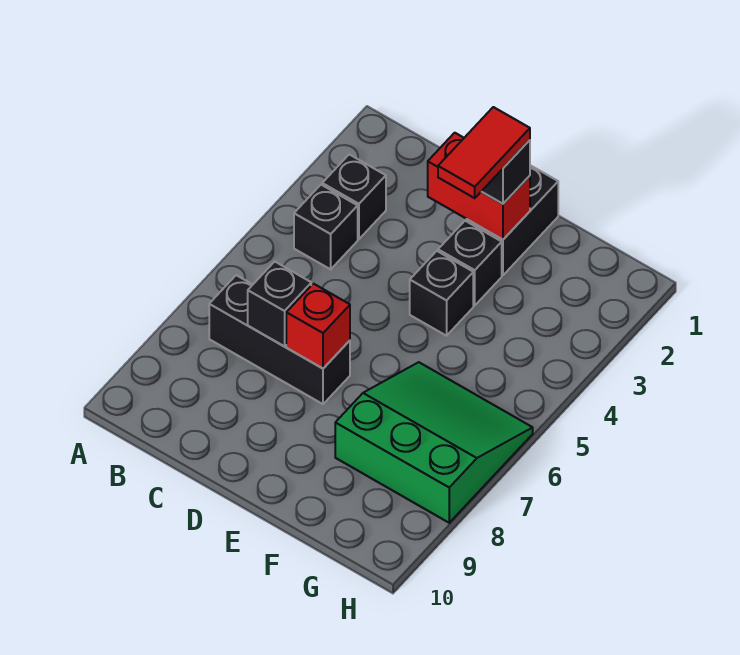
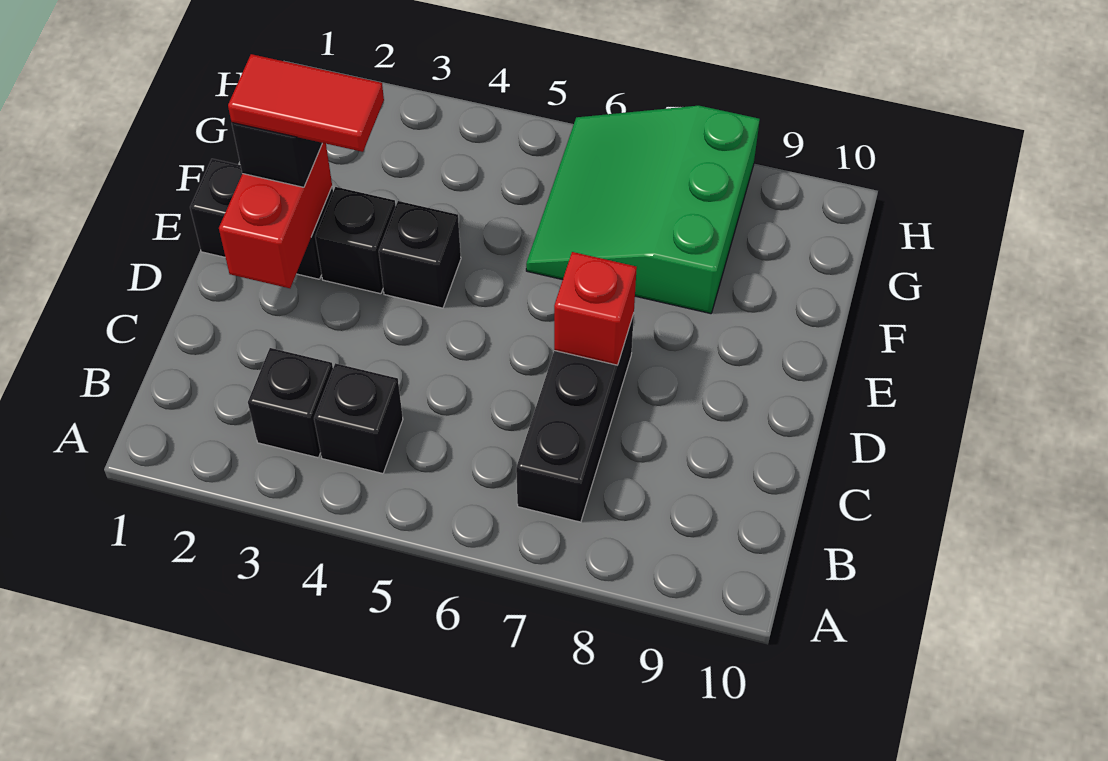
black 1x1 brick [248,262,311,346] -> none

